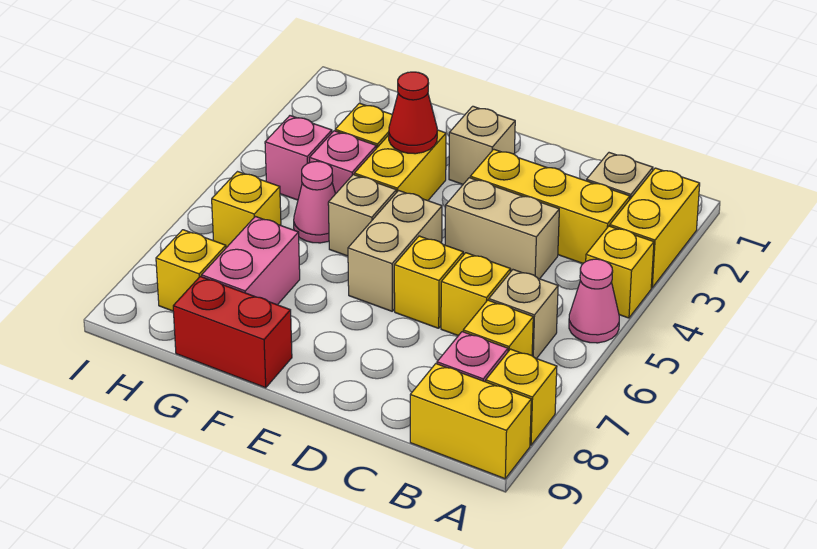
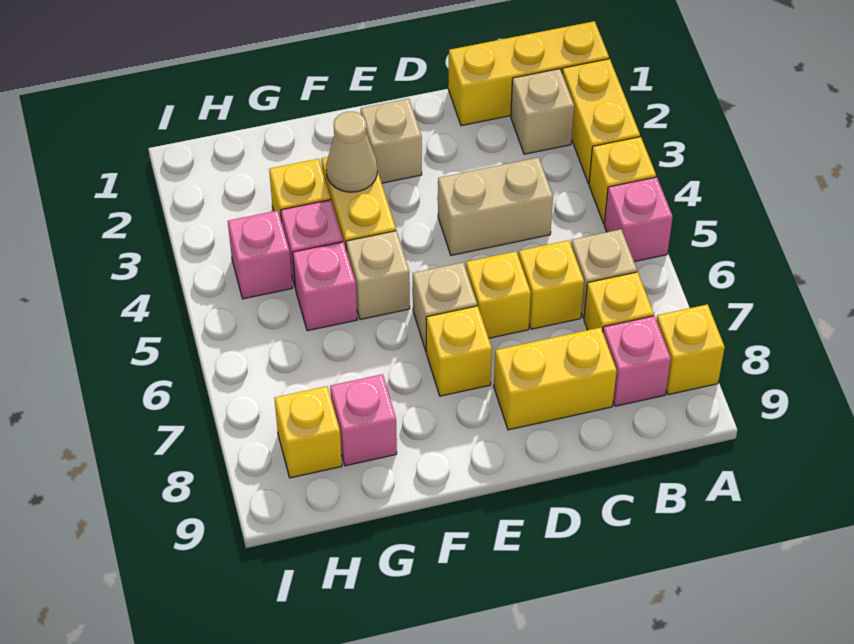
pink 1x1 cone [569,259,619,343] -> pink 1x1 brick [604,177,673,262]
yellow 1x2 brick [410,364,531,479] -> yellow 1x2 brick moved to [494,327,617,430]
yellow 1x3 brick [470,149,630,263] -> yellow 1x3 brick moved to [448,21,609,126]
tan 1x2 brick [348,191,442,311] -> tan 1x1 brick [413,262,477,351]
red 1x1 cone [389,72,437,154] -> tan 1x1 cone [326,112,377,192]
red 1x2 brick [173,276,292,388] -> none
pink 1x1 cone [294,161,335,243] -> pink 1x1 brick [293,242,357,331]
pink 1x2 brick [202,216,300,305] -> pink 1x1 brick [330,374,397,466]
yellow 1x1 brick [212,172,281,248] -> yellow 1x1 brick moved to [426,306,492,396]

